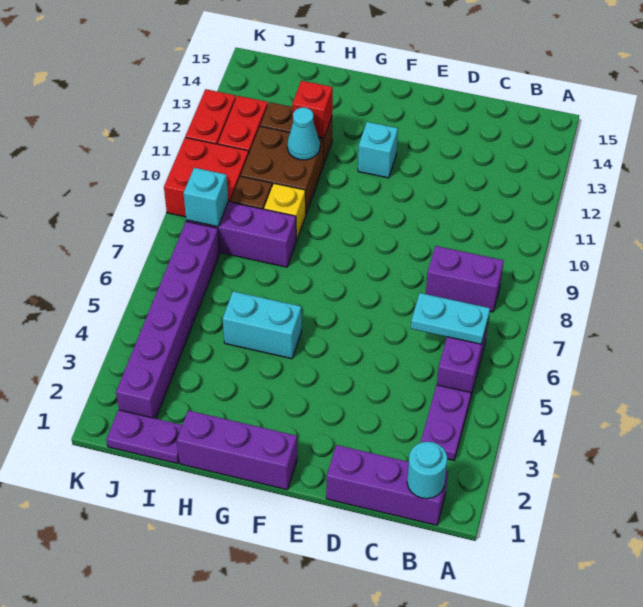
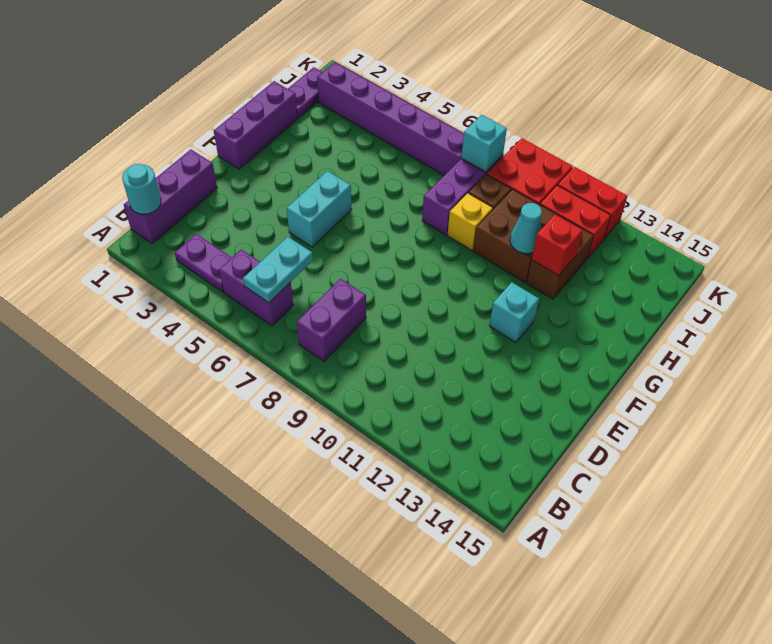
cyan 1x2 brick [223,291,302,359] -> cyan 1x2 brick moved to [287,171,352,247]

